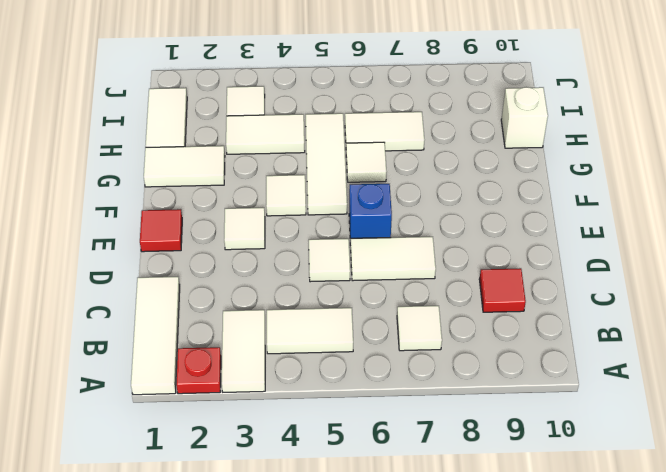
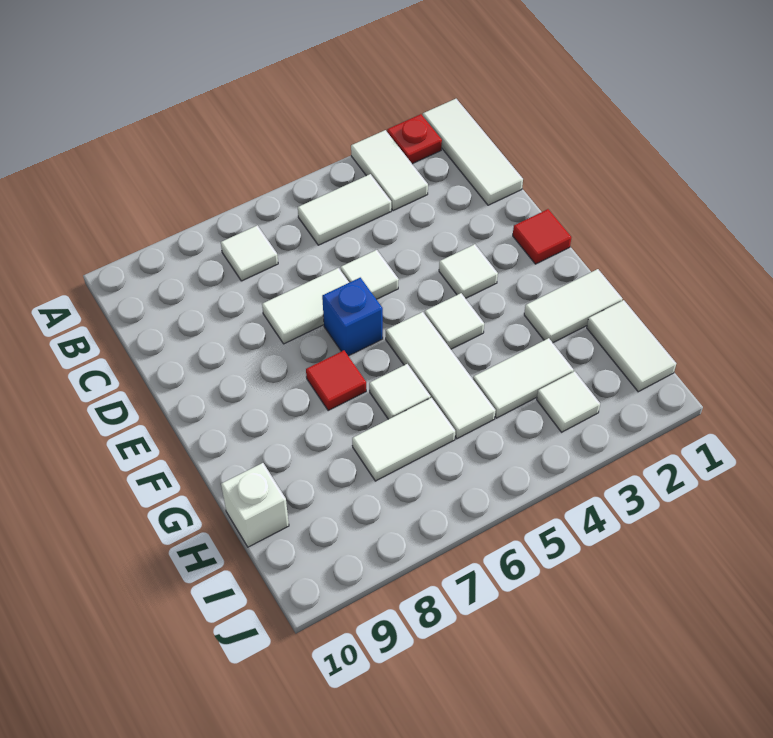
red 1x1 tile [479,268,526,312] -> red 1x1 tile moved to [306,350,366,411]

